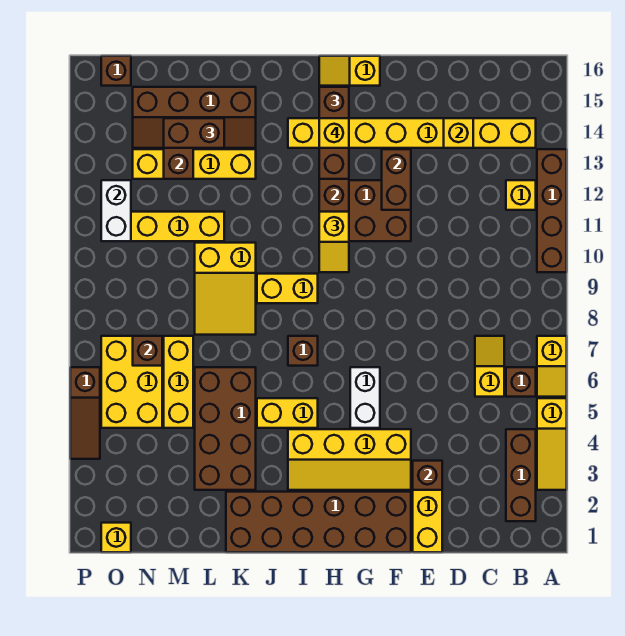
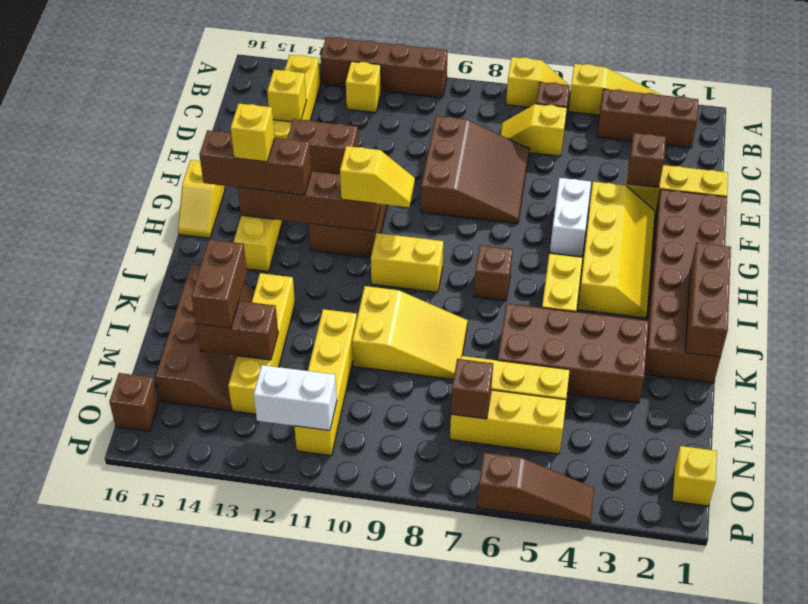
none -> brown 3x3 slope [421,116,529,224]
white 1x2 brick [350,367,380,428] -> white 1x2 brick turned to [550,178,591,257]
none -> brown 1x3 brick [685,243,731,357]
yellow 1x2 brick [257,274,318,303] -> yellow 1x2 brick turned to [371,233,443,292]
yellow 2x3 brick [101,336,162,428] -> yellow 1x3 brick [450,390,566,454]

